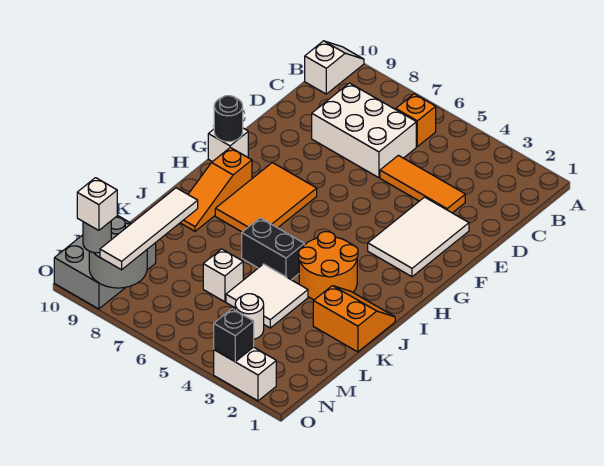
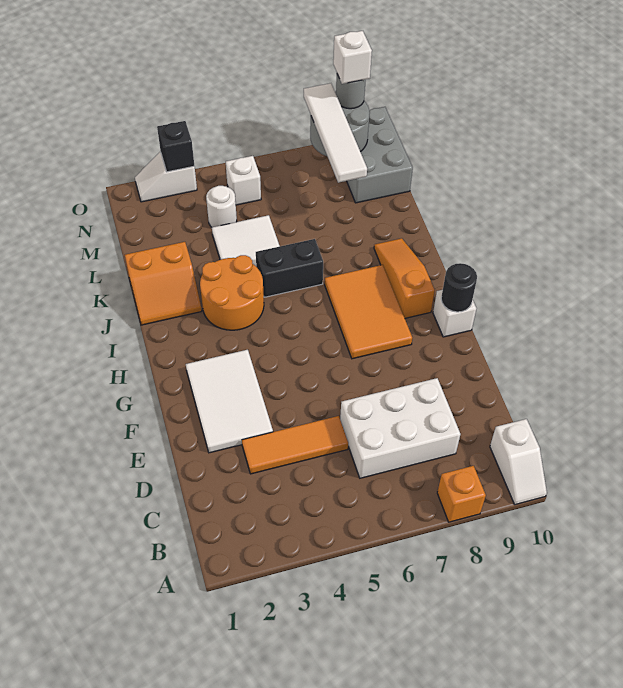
orange 1x1 brick [396,94,436,147] -> orange 1x1 brick moved to [437,466,486,522]
white 1x1 brick [203,249,243,302] -> white 1x1 brick moved to [226,156,261,205]
white 1x2 brick [214,347,276,401] -> white 1x2 slope [135,152,197,202]

